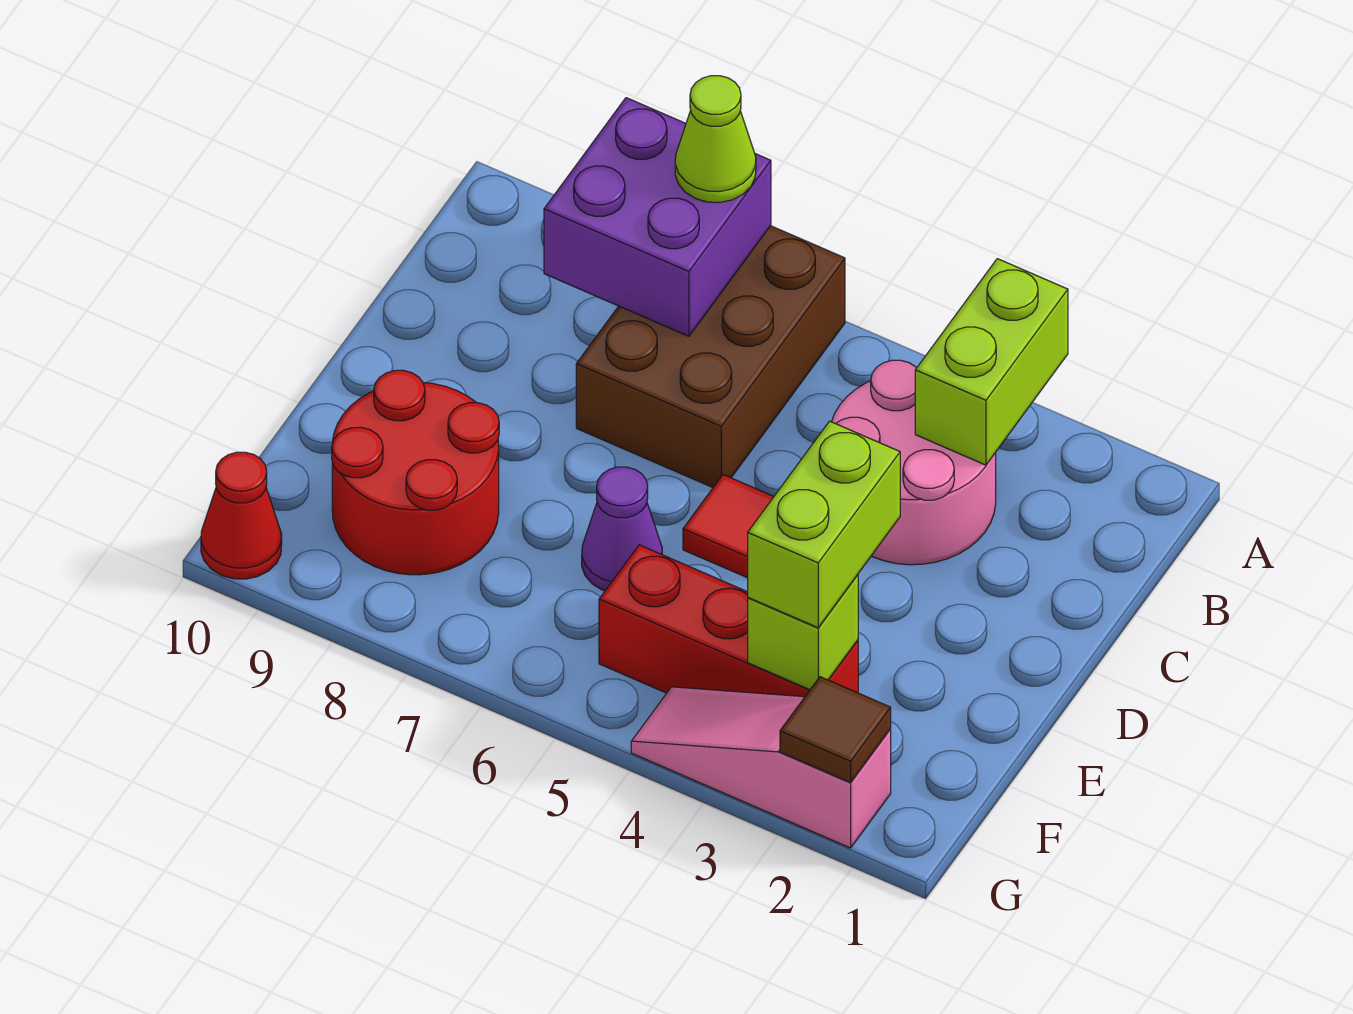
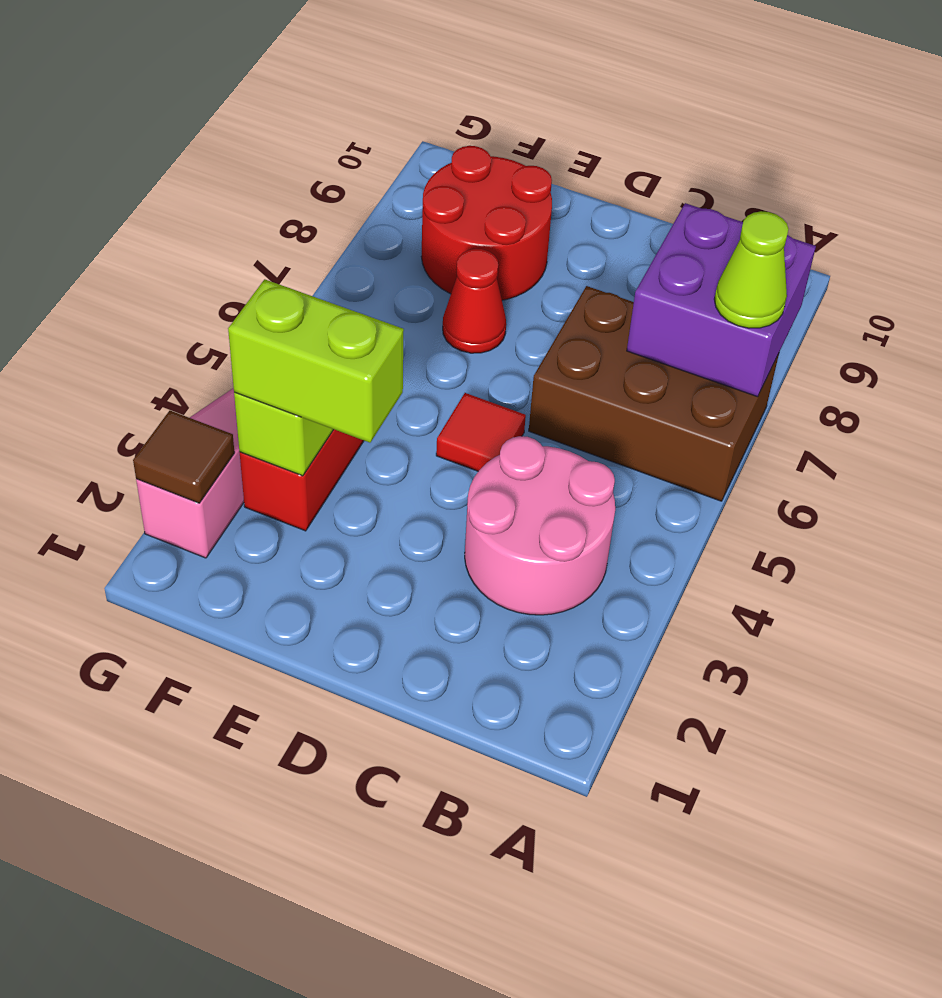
lime 1x2 brick [915,259,1068,465] -> none
purple 1x1 cone [582,467,662,591] -> none
red 1x1 cone [201,452,282,579] -> red 1x1 cone moved to [443,249,506,353]

